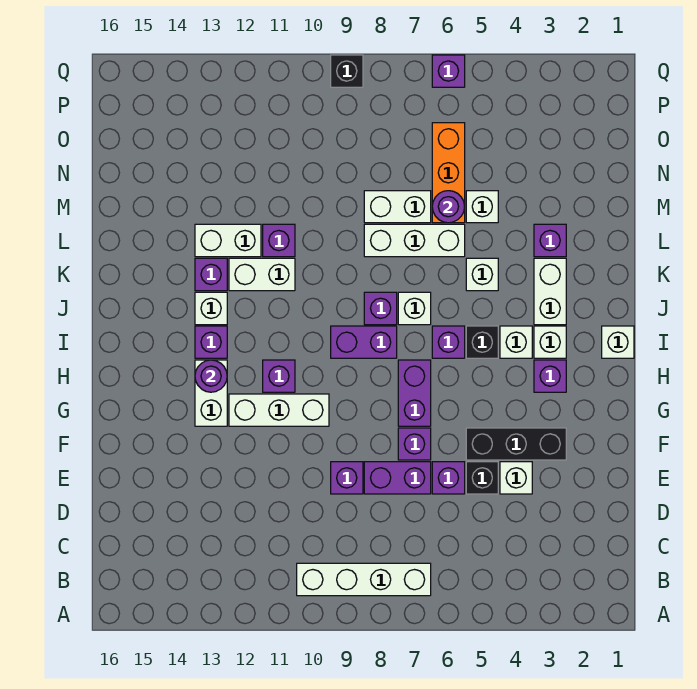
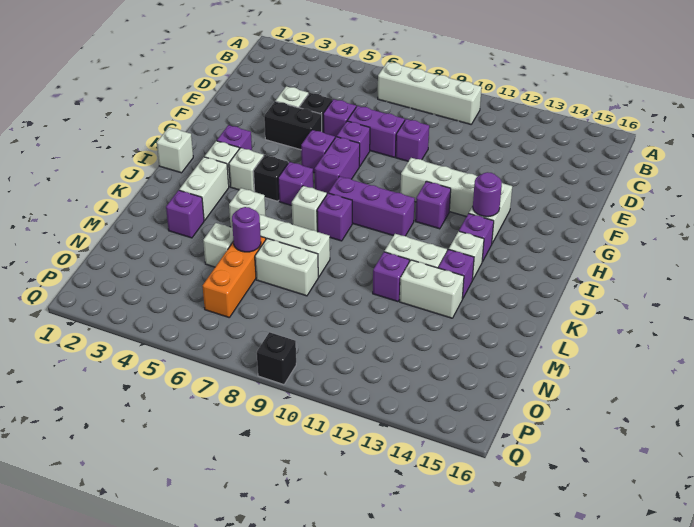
black 1x3 brick [466,428,566,460] -> black 1x2 brick [264,101,322,150]
purple 1x2 brick [331,326,397,358] -> purple 1x3 brick [329,176,415,236]
purple 1x1 brick [432,55,465,87] -> purple 1x1 brick moved to [301,130,335,173]

